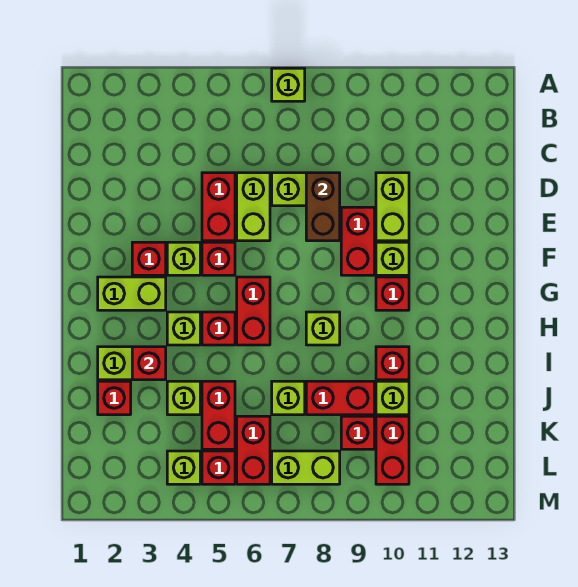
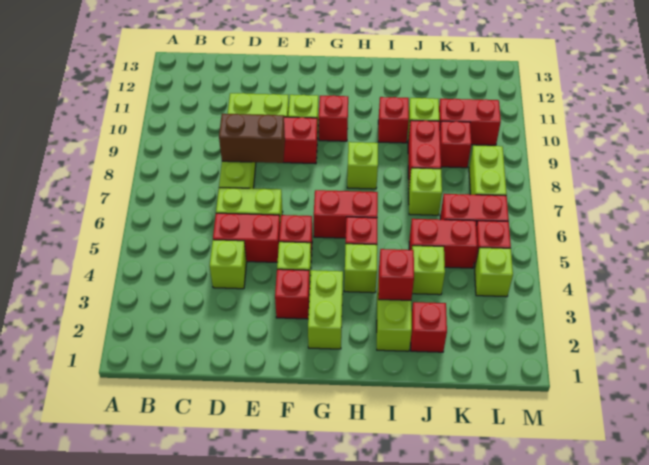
lime 1x1 brick [272,68,305,101] -> lime 1x1 brick moved to [210,240,247,289]

